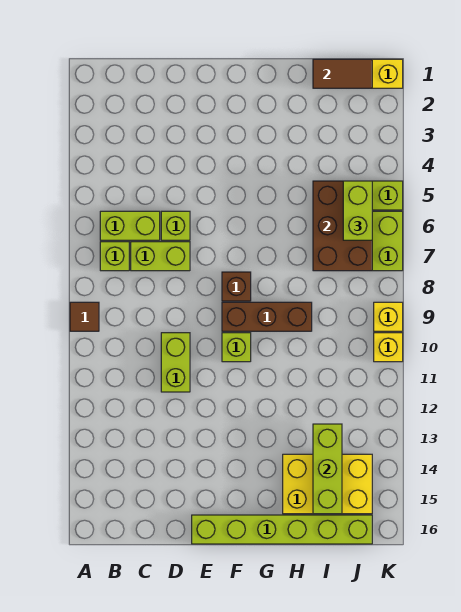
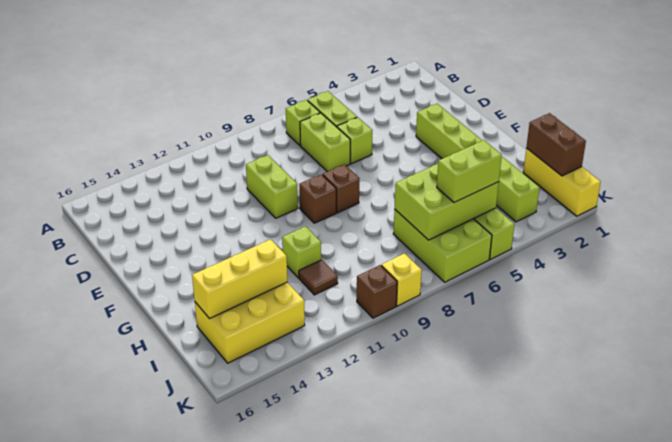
brown 1x1 tile [70,302,99,331] -> brown 1x1 tile moved to [299,260,338,295]
lime 1x2 brick [161,333,190,392] -> lime 1x2 brick turned to [246,155,298,218]
lime 1x6 brick [192,515,372,544] -> lime 1x6 brick moved to [416,104,540,222]
brown 1x3 brick [222,302,312,331] -> brown 1x1 brick [299,174,336,223]
lime 1x1 brick [222,333,251,362] -> lime 1x1 brick moved to [282,226,321,278]
yellow 2x3 brick [283,454,372,514] -> yellow 2x3 brick turned to [195,282,305,363]
brown 1x2 tile [313,59,372,88] -> brown 1x2 brick [526,113,586,176]
brown 2x3 brick [313,181,372,271] -> lime 2x3 brick [395,164,499,240]
lime 1x3 brick [313,424,342,514] -> yellow 1x3 brick [192,239,287,319]
yellow 1x1 brick [374,333,403,362] -> brown 1x1 brick [357,265,397,318]

